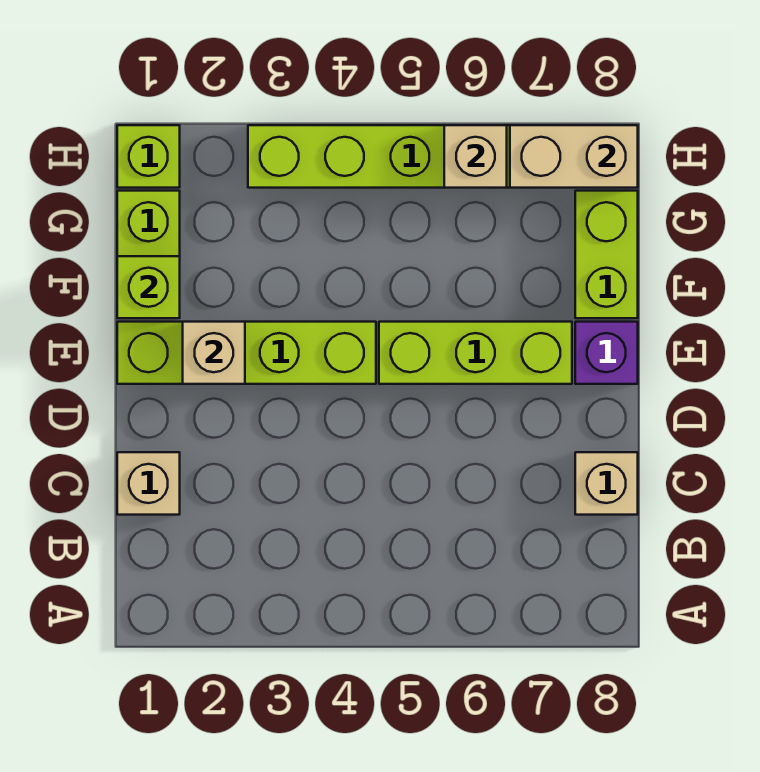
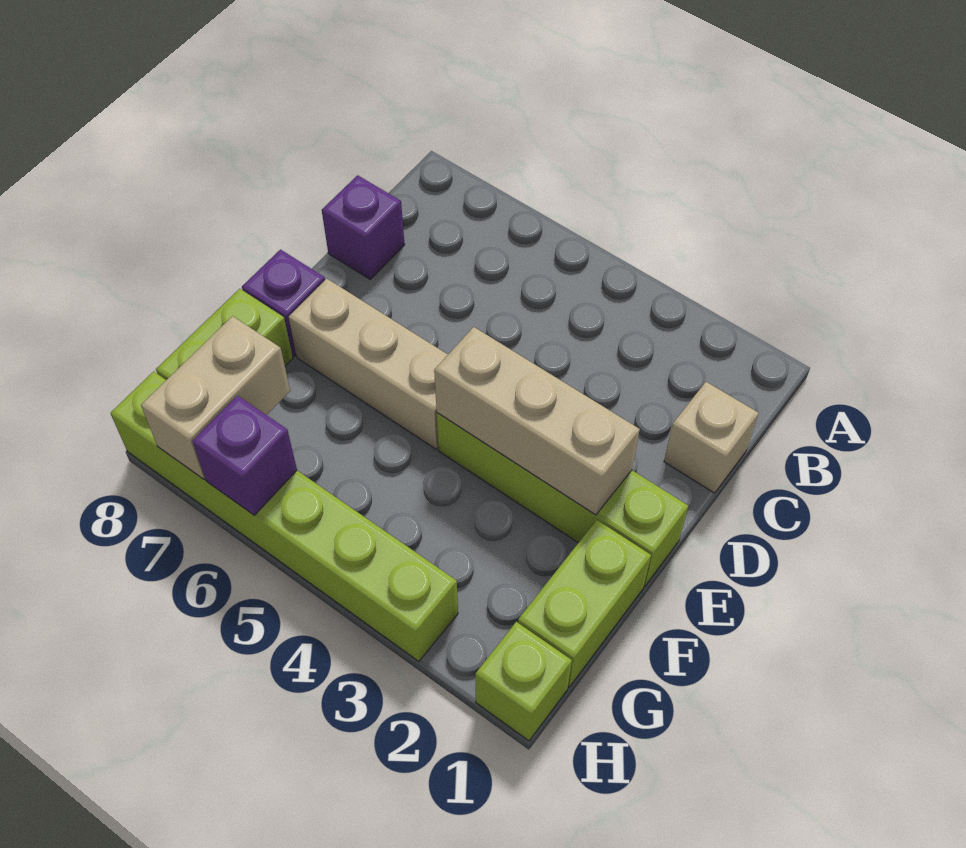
tan 1x1 brick [575,452,638,515] -> purple 1x1 brick [322,175,405,279]
tan 1x1 brick [183,322,245,384] -> tan 1x3 brick [434,327,640,515]
lime 1x3 brick [379,322,572,384] -> tan 1x3 brick [289,279,448,449]
lime 1x1 brick [117,256,180,318] -> none
tan 1x1 brick [444,125,507,188] -> purple 1x1 brick [192,396,297,515]
tan 1x2 brick [510,125,638,188] -> tan 1x2 brick turned to [141,316,290,479]

